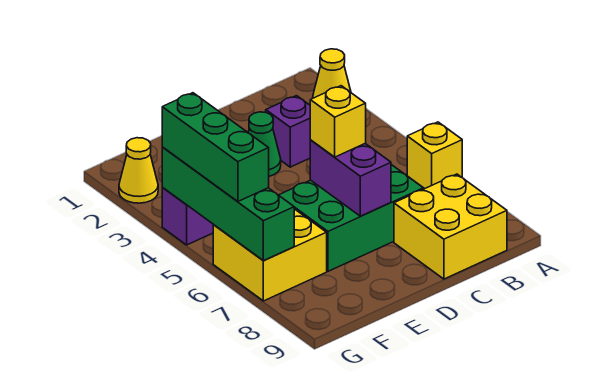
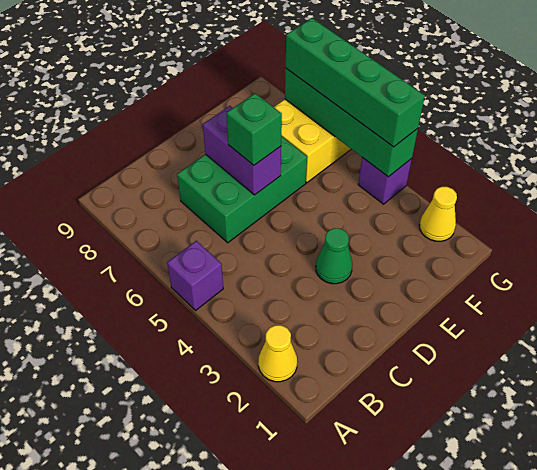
yellow 1x1 brick [407,122,462,188] -> none
yellow 2x2 brick [394,174,507,279] -> none
purple 1x1 brick [266,96,310,167] -> purple 1x1 brick moved to [167,241,223,311]
yellow 1x1 brick [310,86,366,157] -> green 1x1 brick [227,93,282,165]
green 1x3 brick [162,93,269,201] -> green 1x4 brick [286,18,425,147]

